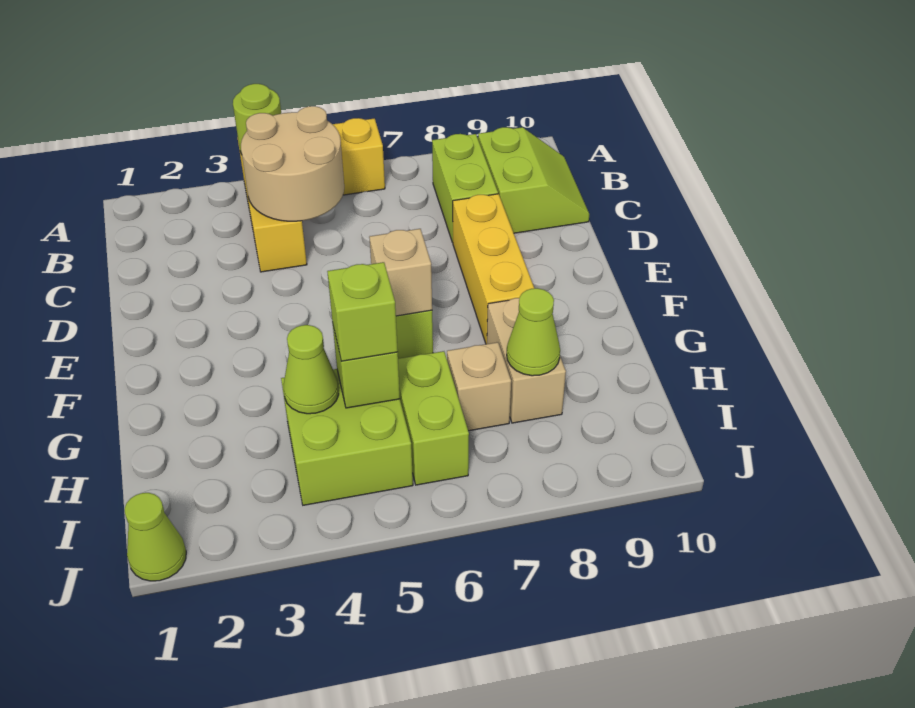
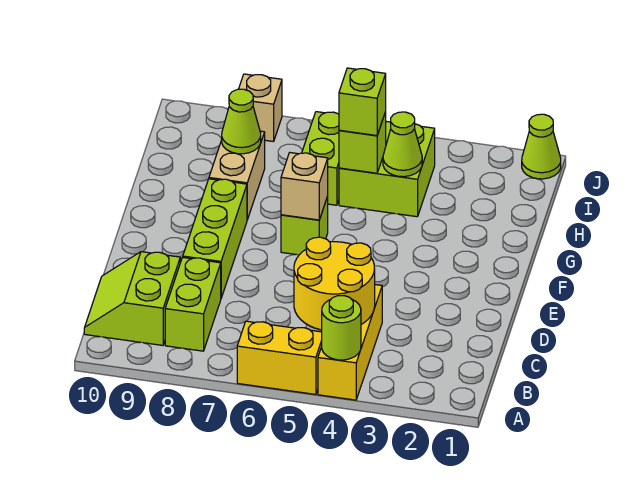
tan 2x2 round brick [241,106,344,221] -> yellow 2x2 round brick [294,237,375,330]
yellow 1x3 brick [453,194,534,344] -> lime 1x3 brick [183,179,247,298]
tan 1x1 brick [447,342,511,431] -> tan 1x1 brick moved to [239,74,282,142]

